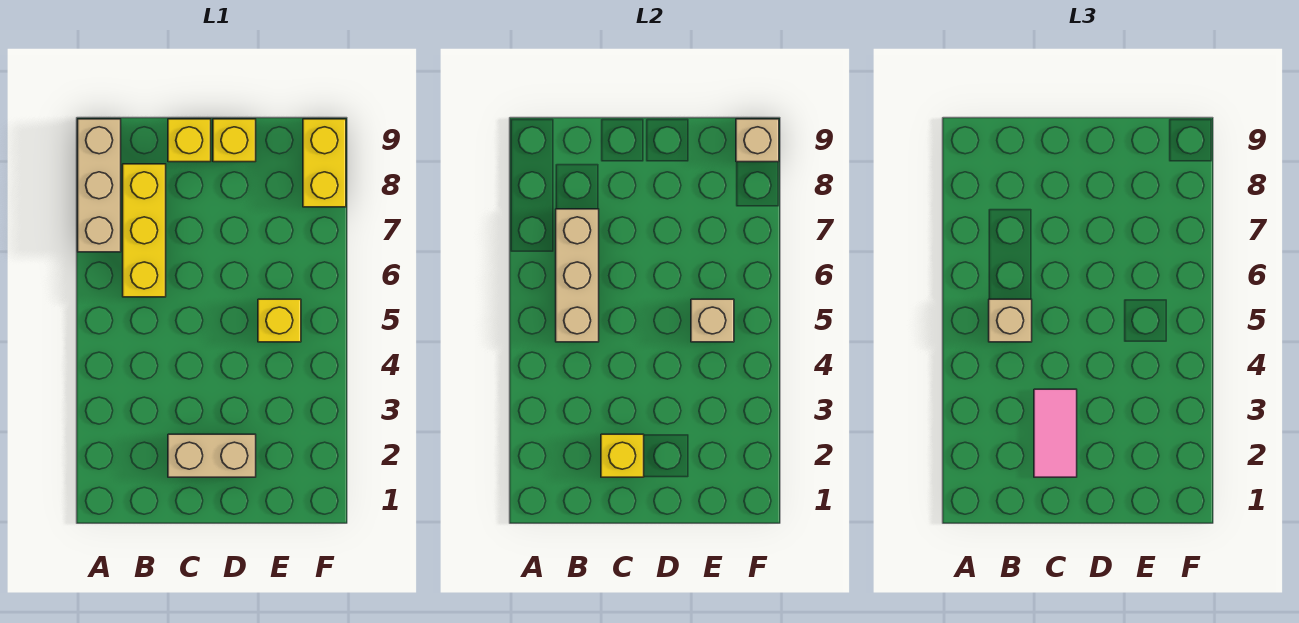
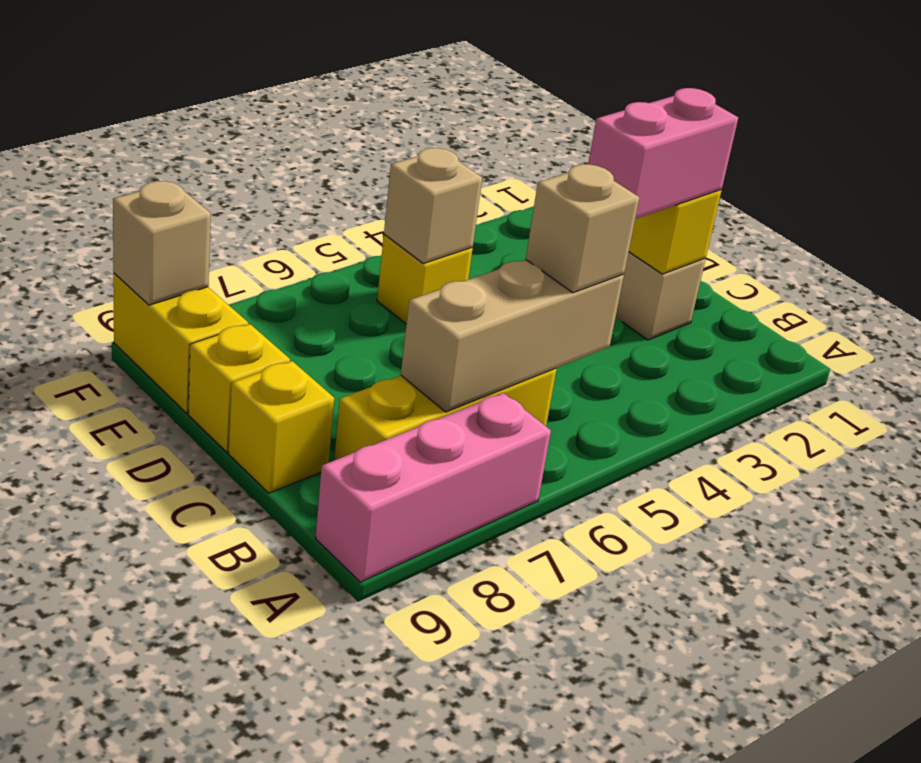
tan 1x3 brick [78,119,121,252] -> pink 1x3 brick [316,393,551,582]
pink 1x2 tile [1034,389,1077,477] -> pink 1x2 brick [588,88,738,219]
yellow 1x2 brick [303,119,346,207] -> yellow 1x2 brick turned to [113,273,248,413]

